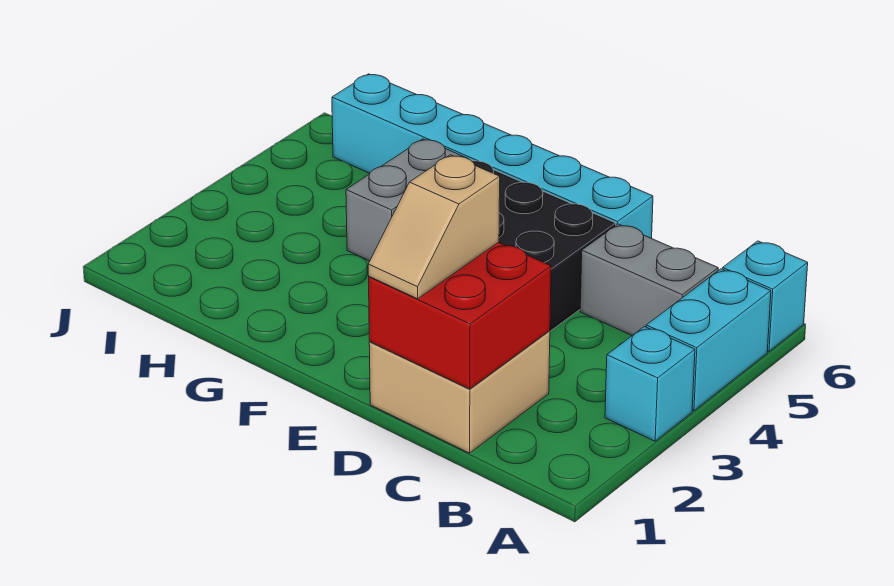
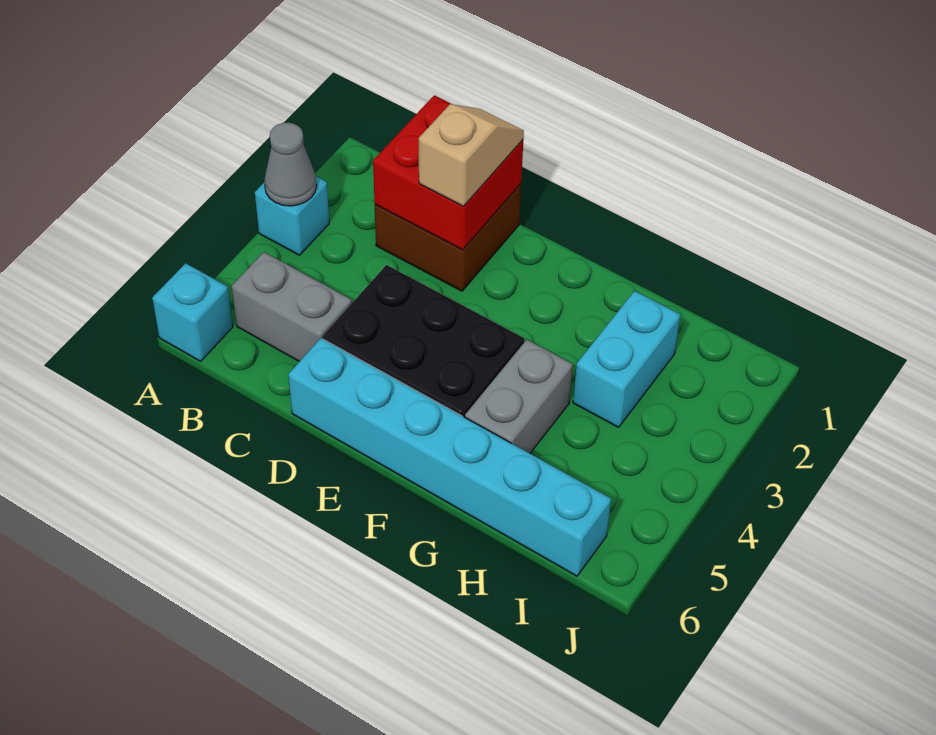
none -> grey 1x1 cone [264,123,317,206]
cyan 1x2 brick [646,269,771,411] -> cyan 1x2 brick moved to [573,291,680,427]
tan 2x2 brick [369,331,550,453] -> brown 2x2 brick [375,184,521,291]

